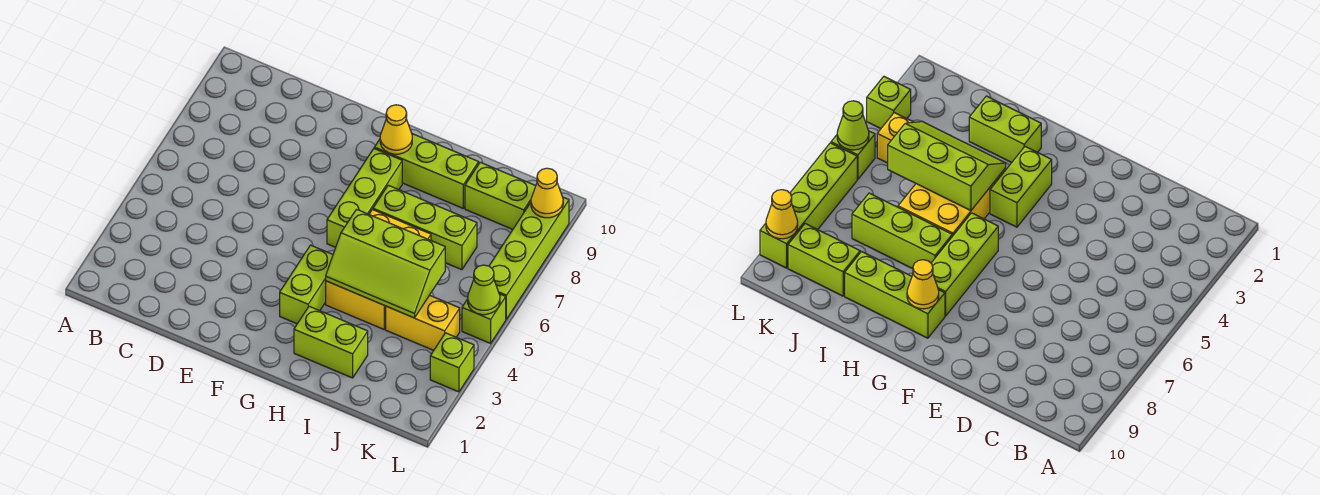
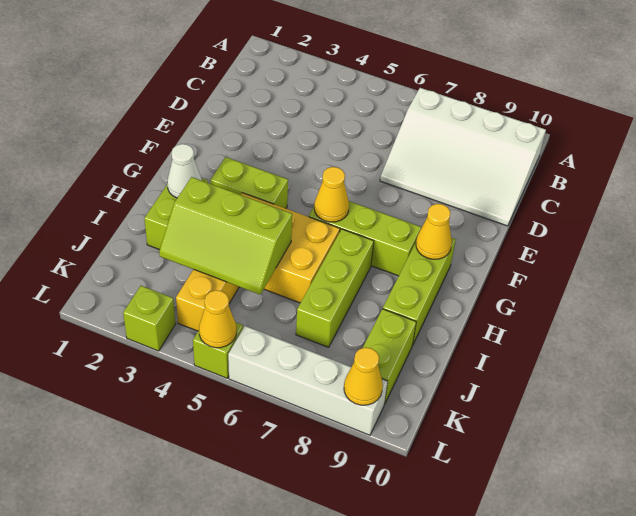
none -> white 3x4 slope [380,88,546,226]
none -> yellow 1x1 cone [314,167,349,222]
none -> white 1x1 cone [167,144,202,198]
lime 2x3 slope [326,209,445,318] -> lime 2x3 slope turned to [159,177,292,294]
lime 1x1 cone [468,265,500,315] -> yellow 1x1 cone [199,290,237,348]
lime 1x4 brick [489,197,569,319] -> white 1x4 brick [228,326,388,435]

